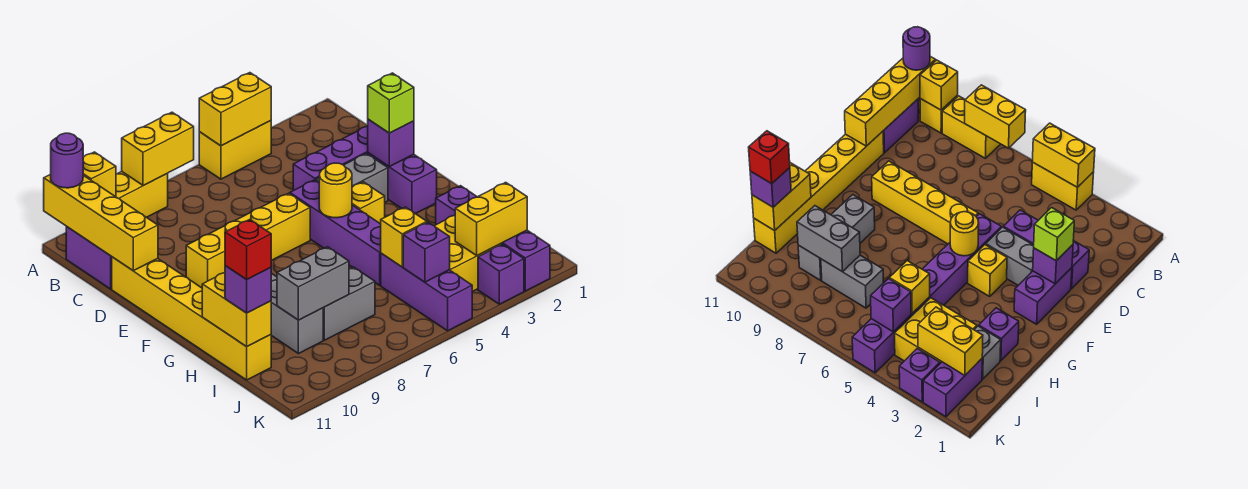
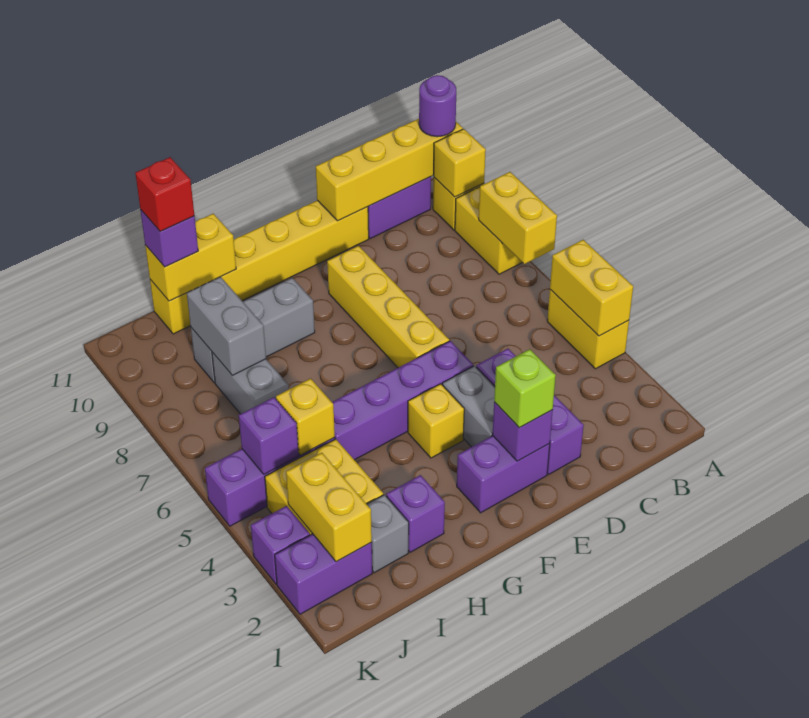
yellow 1x1 round brick [319,163,352,218] -> none

